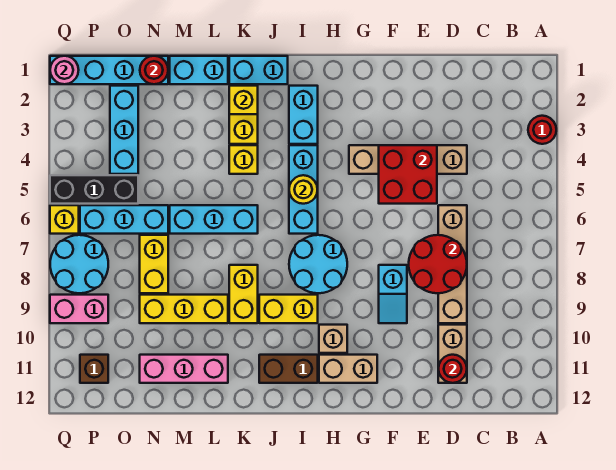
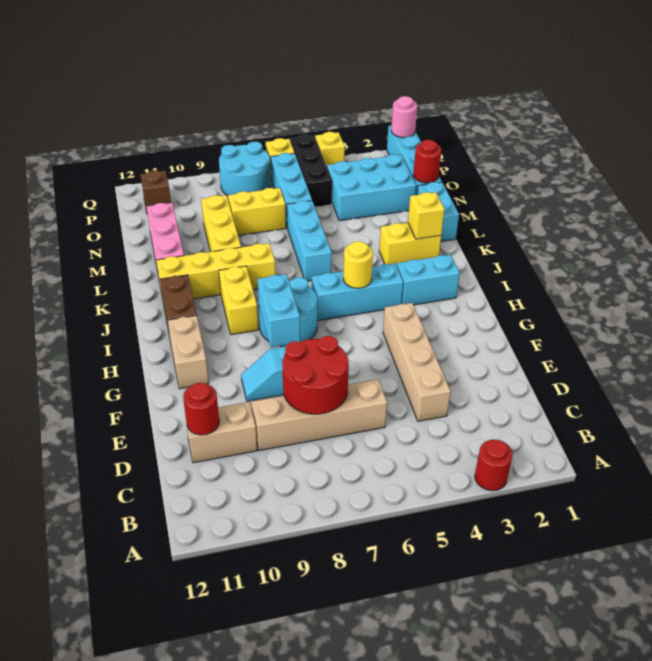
red 2x2 brick [379,145,437,204] -> none
tan 1x1 brick [319,325,347,353] -> none
cyan 1x2 brick [229,56,288,84] -> cyan 1x2 brick moved to [258,274,300,347]
yellow 1x1 brick [229,145,258,174] -> yellow 1x1 brick moved to [315,132,345,166]
yellow 1x2 brick [229,265,258,323] -> yellow 1x4 brick [156,243,275,299]
cyan 1x3 brick [110,86,138,174] -> cyan 2x3 brick [327,154,416,221]
pink 1x2 brick [50,295,108,323] -> none

